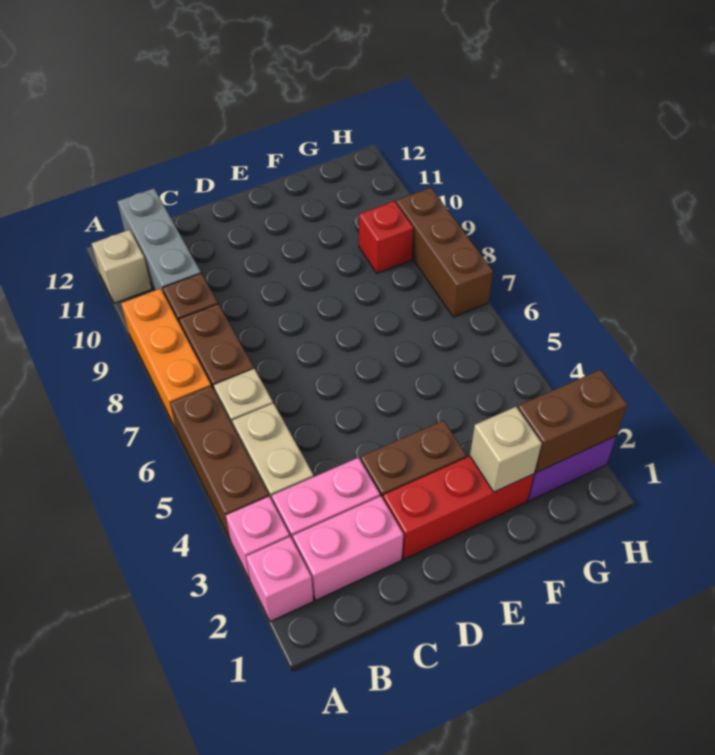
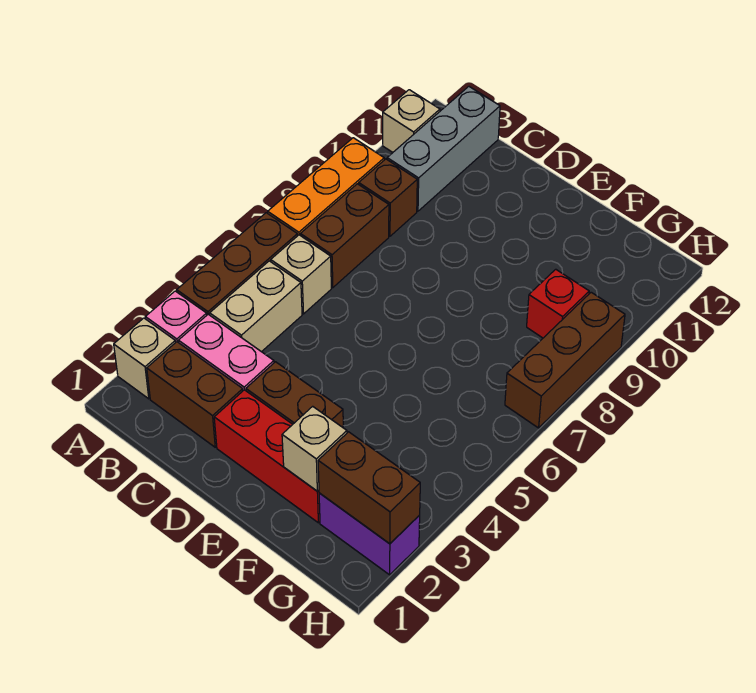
pink 1x1 brick [246,537,313,622] -> tan 1x1 brick [114,318,176,399]
pink 1x2 brick [293,496,403,600] -> brown 1x2 brick [147,342,243,447]

